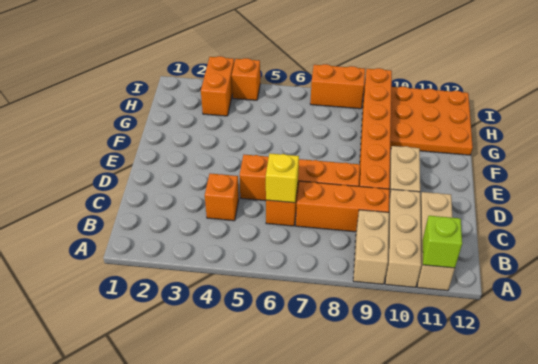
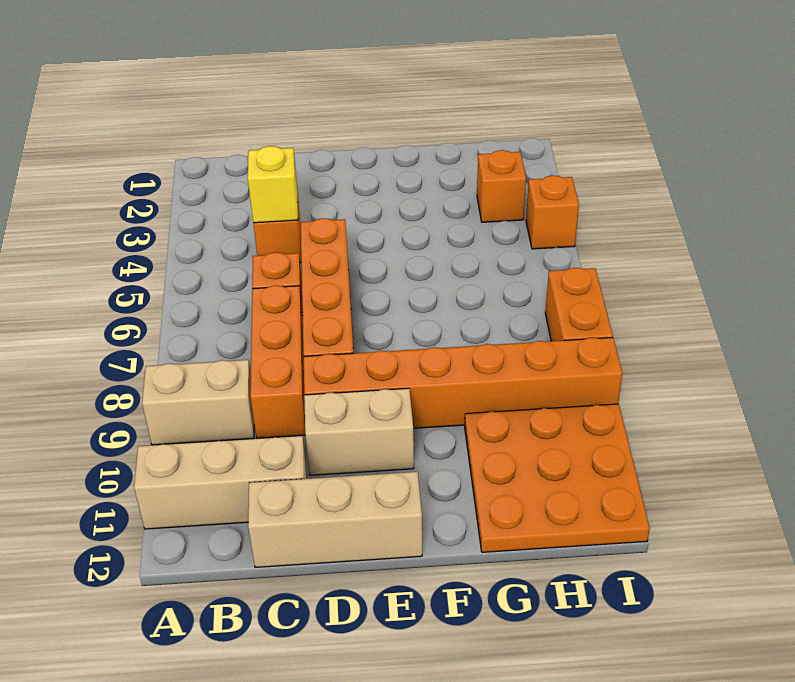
tan 1x3 brick [385,189,421,287] -> tan 1x3 brick moved to [248,472,422,567]
lime 1x1 brick [423,216,462,268] -> none
yellow 1x1 brick [266,153,299,203] -> yellow 1x1 brick moved to [248,146,298,223]
orange 1x2 brick [201,56,234,116] -> orange 1x1 brick [477,150,526,222]

